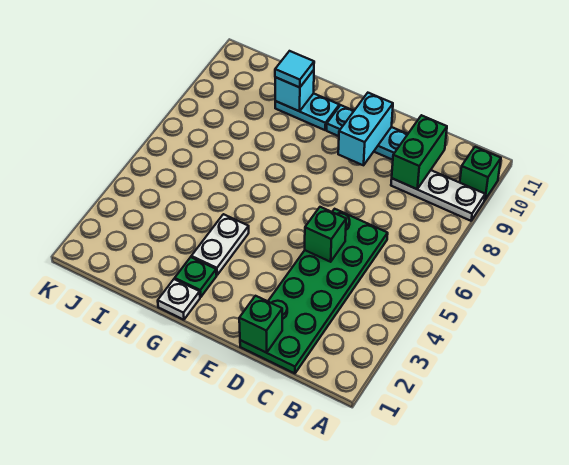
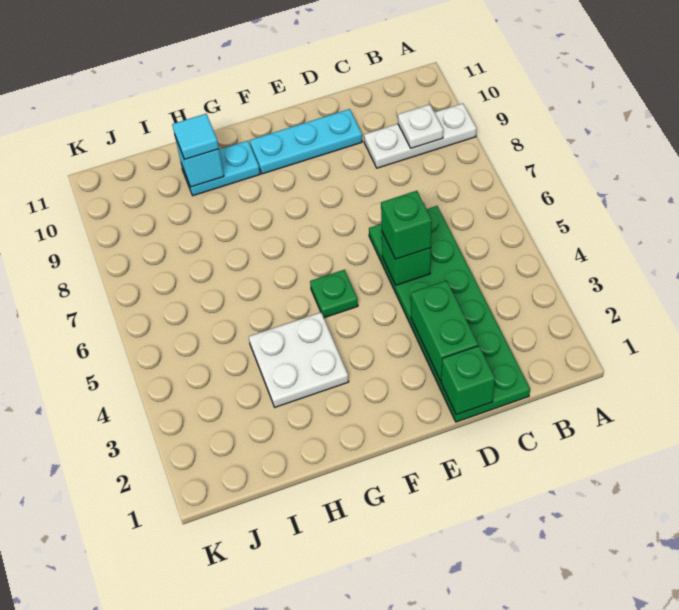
green 1x1 brick [460,147,501,200] -> green 1x1 brick moved to [381,191,432,259]
green 1x2 brick [392,115,447,189] -> green 1x2 brick moved to [411,281,478,381]
cyan 1x2 brick [338,93,393,165] -> none
white 1x1 plate [158,279,200,320] -> white 1x1 plate moved to [398,104,443,148]
green 1x1 plate [175,257,217,297] -> green 1x1 plate moved to [310,270,358,318]
white 1x2 plate [191,214,249,275] -> white 2x2 plate [249,312,349,407]

